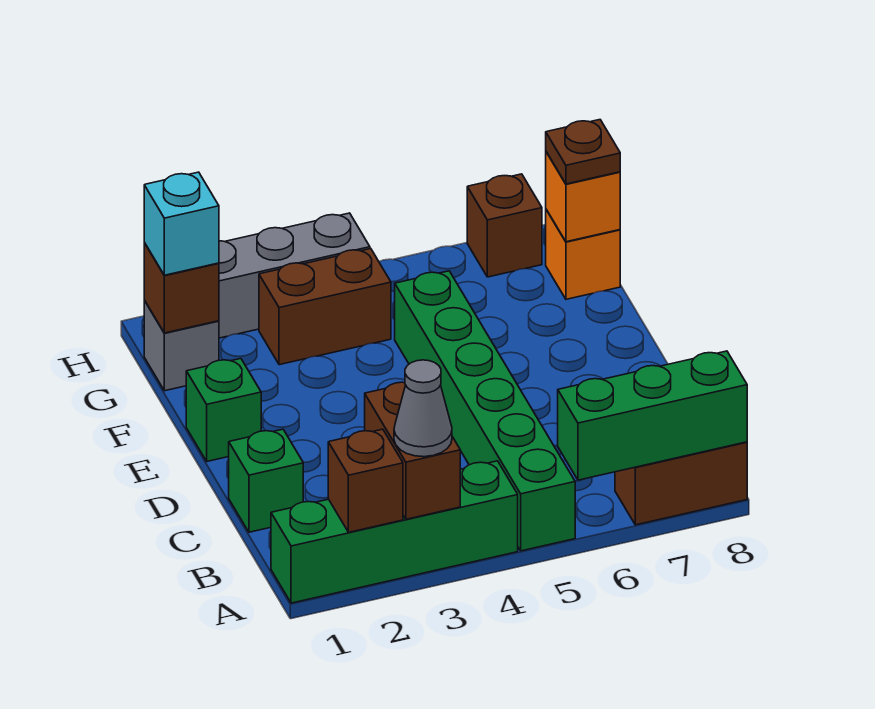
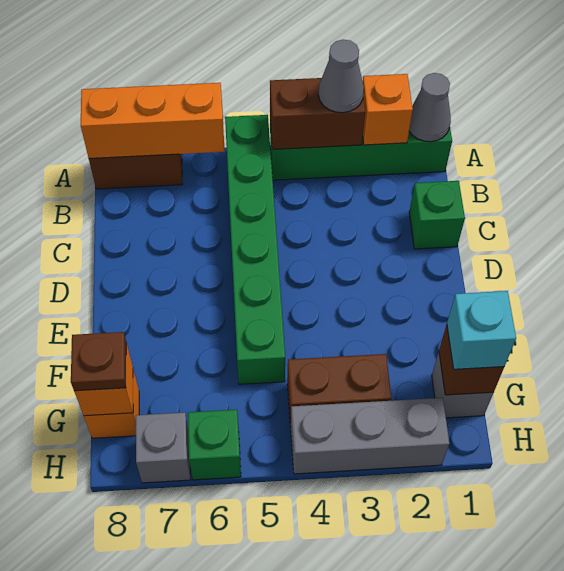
none -> grey 1x1 cone [409,73,451,142]
brown 1x1 brick [328,429,403,532] -> orange 1x1 brick [363,74,413,145]
brown 1x2 brick [365,382,460,519] -> brown 1x2 brick turned to [270,78,365,149]
green 1x3 brick [558,351,747,480] -> orange 1x3 brick [81,83,225,158]
green 1x1 brick [186,359,261,461] -> green 1x1 brick moved to [188,409,241,480]
brown 1x1 brick [467,174,542,277] -> grey 1x1 brick [136,412,190,483]

